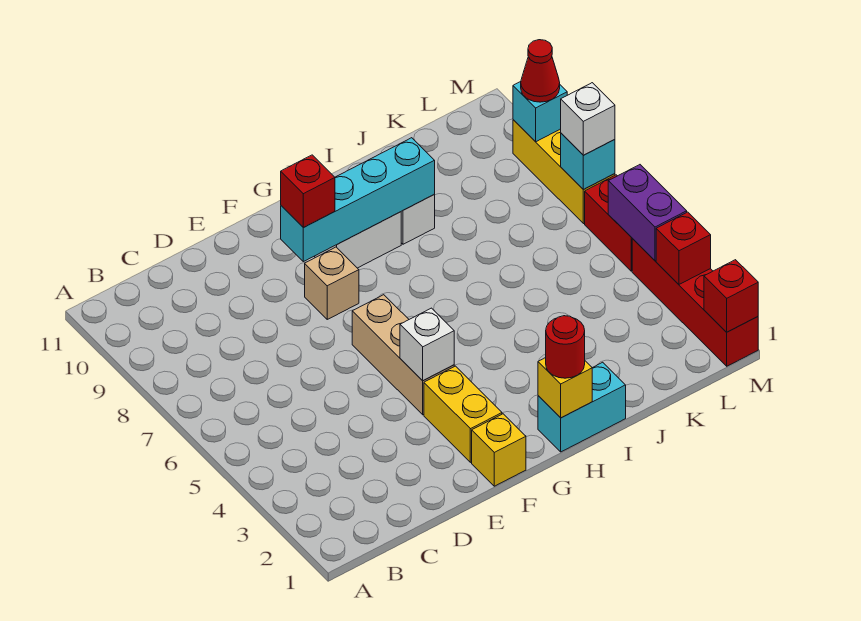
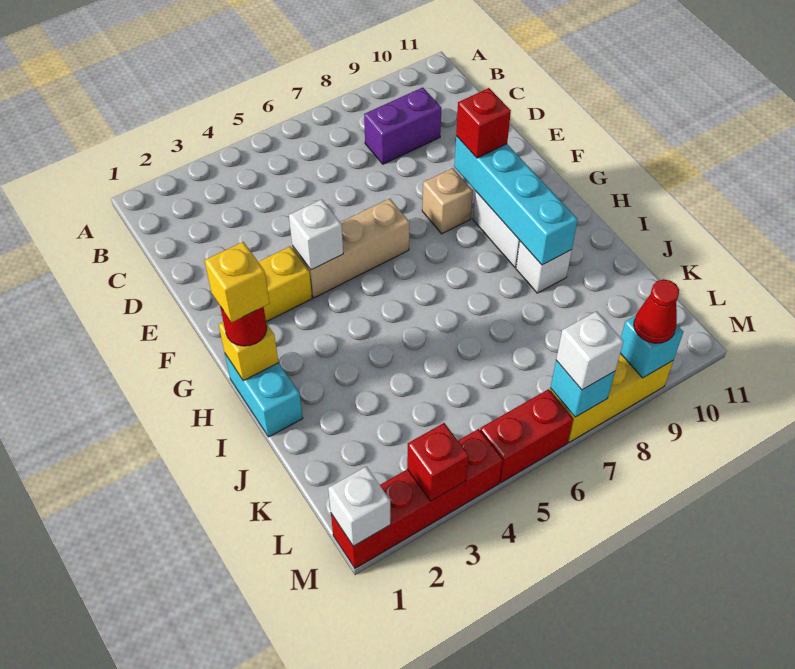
yellow 1x1 brick [472,414,526,486] -> yellow 1x1 brick moved to [204,242,270,322]
red 1x1 brick [704,260,758,332] -> white 1x1 brick [328,466,391,546]
purple 1x2 brick [608,165,687,261] -> purple 1x2 brick moved to [364,87,441,164]

